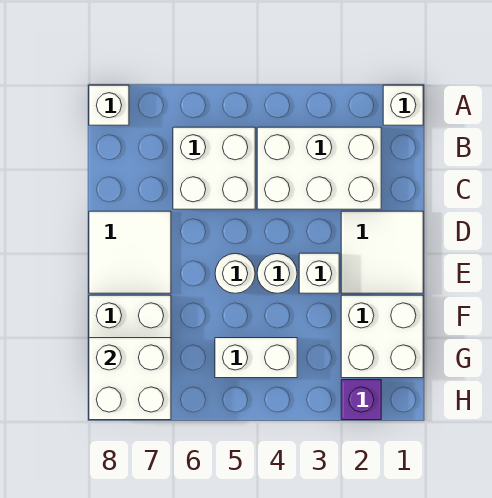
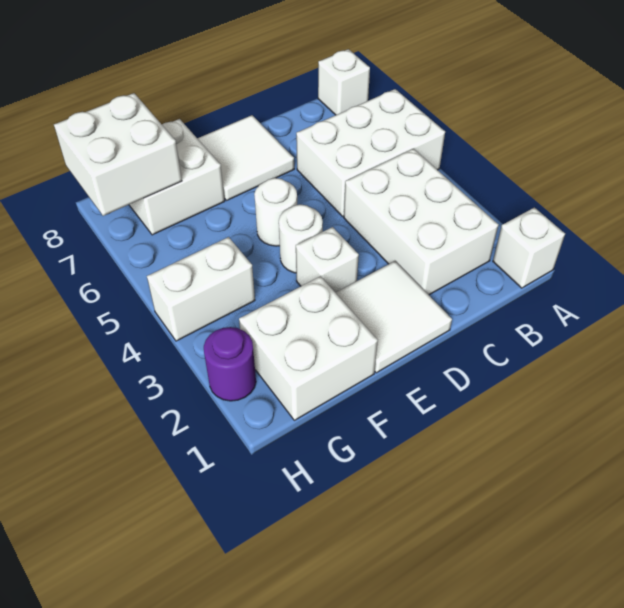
white 2x2 brick [173,127,255,209] -> white 2x3 brick [296,89,445,216]
white 1x2 brick [215,338,297,378] -> white 1x2 brick turned to [147,237,255,341]
purple 1x1 brick [341,380,381,420] -> purple 1x1 round brick [204,327,256,401]

